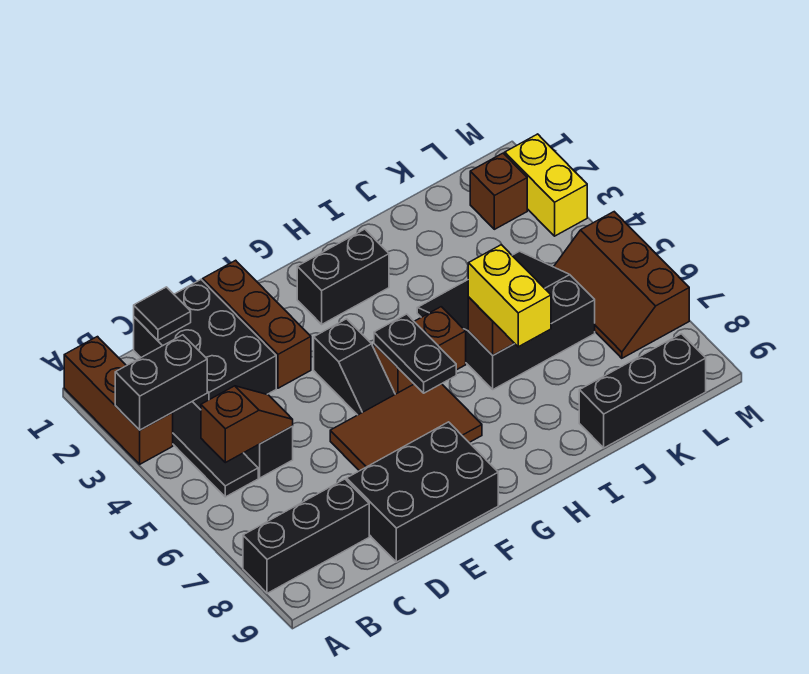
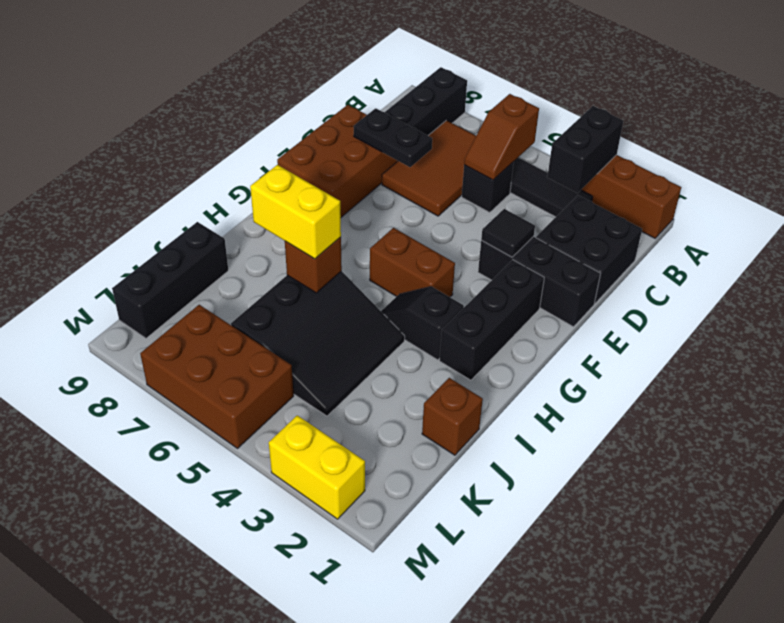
black 2x3 brick [134,280,276,410] -> black 2x2 brick [536,196,642,304]
black 1x1 tile [134,287,191,340] -> black 1x1 tile moved to [481,209,535,257]
black 2x3 brick [347,422,498,562] -> brown 2x3 brick [277,105,397,217]
brown 1x3 brick [203,260,311,388] -> black 1x3 brick [478,237,600,327]
brown 2x3 tile [330,384,482,471] -> brown 2x3 tile moved to [382,120,476,216]
black 1x2 slope [314,319,395,415] -> black 1x2 slope moved to [381,286,464,360]
black 1x2 brick [297,229,389,324] -> black 1x3 brick [439,260,544,380]
brown 1x2 brick [374,307,466,394] -> brown 1x2 brick turned to [370,228,455,297]
black 1x2 plate [374,314,456,393] -> black 1x2 plate moved to [354,108,432,167]
brown 1x1 brick [470,153,527,229] -> brown 1x1 brick moved to [422,378,483,455]
brown 2x3 slope [554,212,689,358] -> brown 2x3 brick [140,305,294,448]

